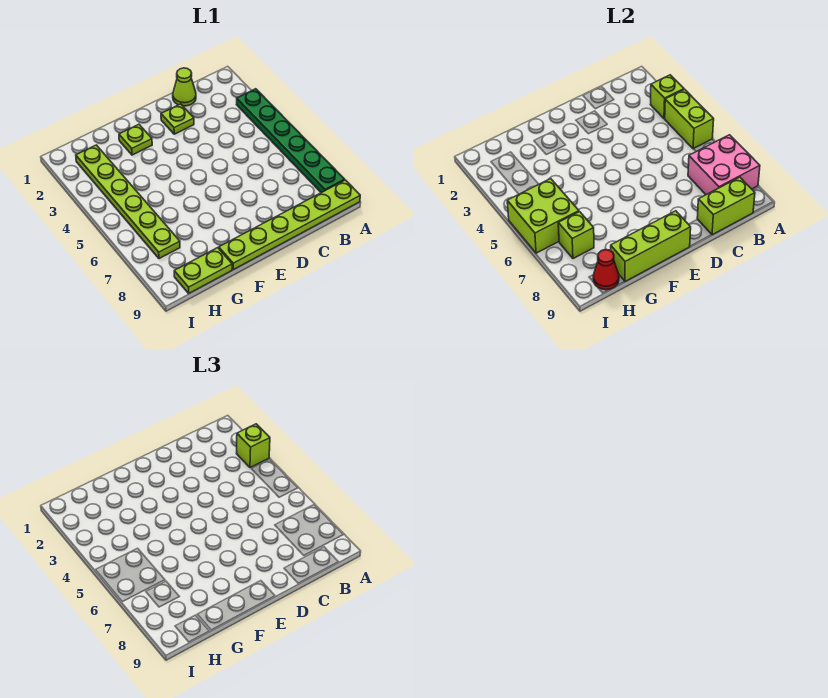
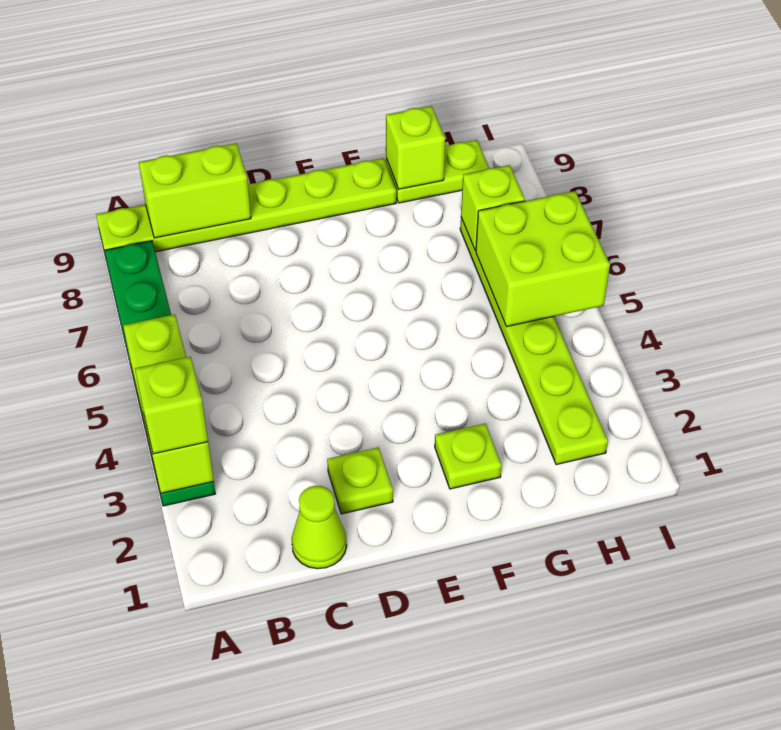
pink 2x2 brick [688,135,760,195] -> none
lime 1x3 brick [611,211,691,282] -> lime 1x1 brick [386,106,445,189]
red 1x1 cone [593,250,619,290] -> none

